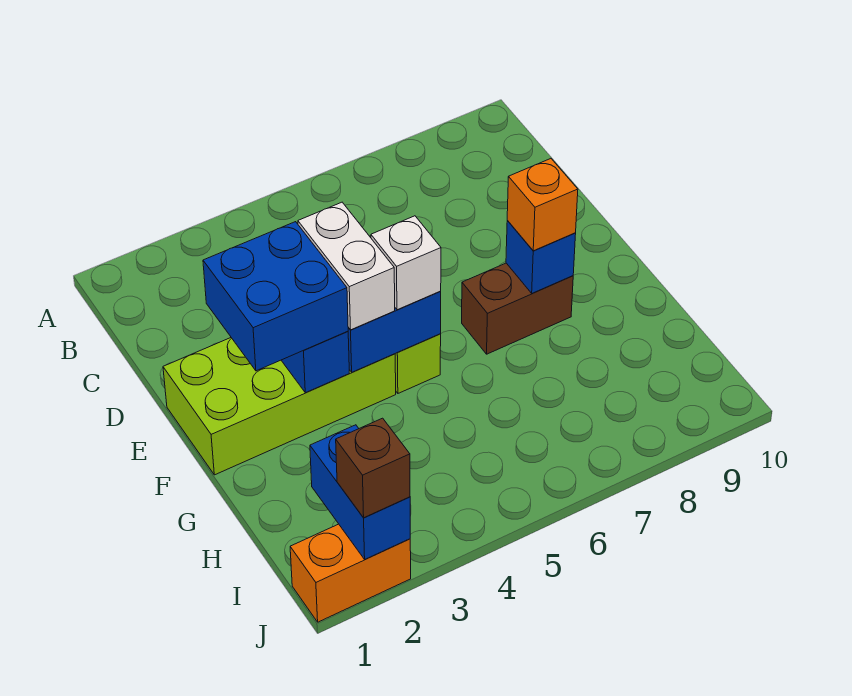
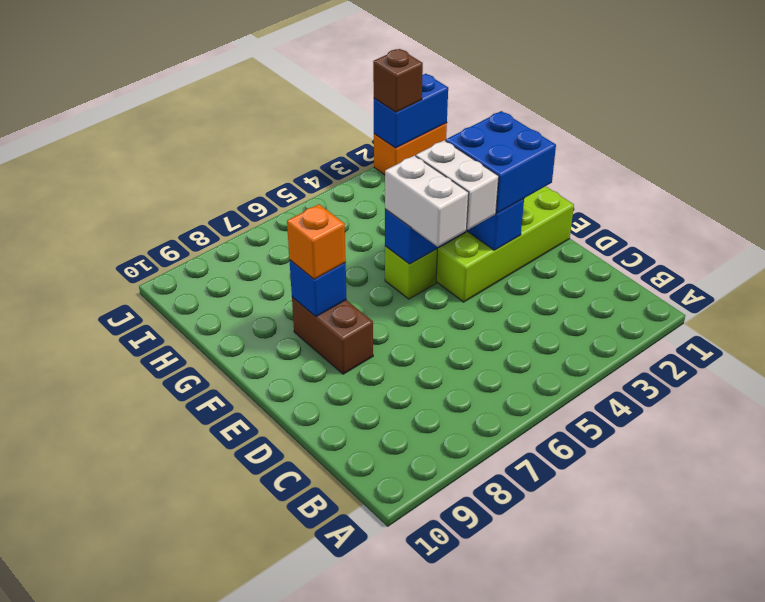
white 1x1 brick [371,216,441,310] -> white 1x2 brick [385,156,469,247]
brown 1x2 brick [462,263,573,354] -> brown 1x2 brick turned to [292,297,373,374]
blue 1x2 brick [310,425,410,559] -> blue 1x2 brick turned to [374,74,448,148]

